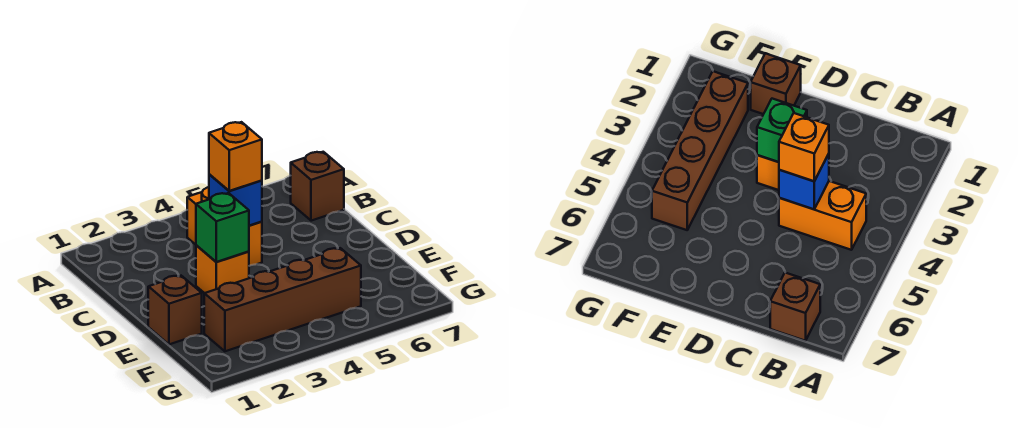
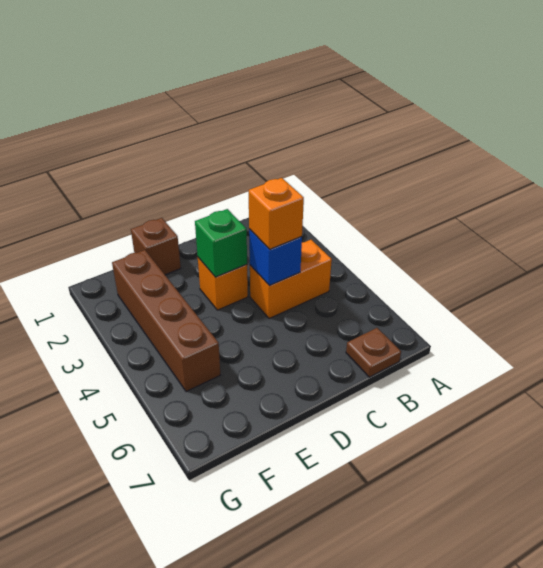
brown 1x1 brick [291,152,344,221] -> brown 1x1 plate [346,328,401,377]

